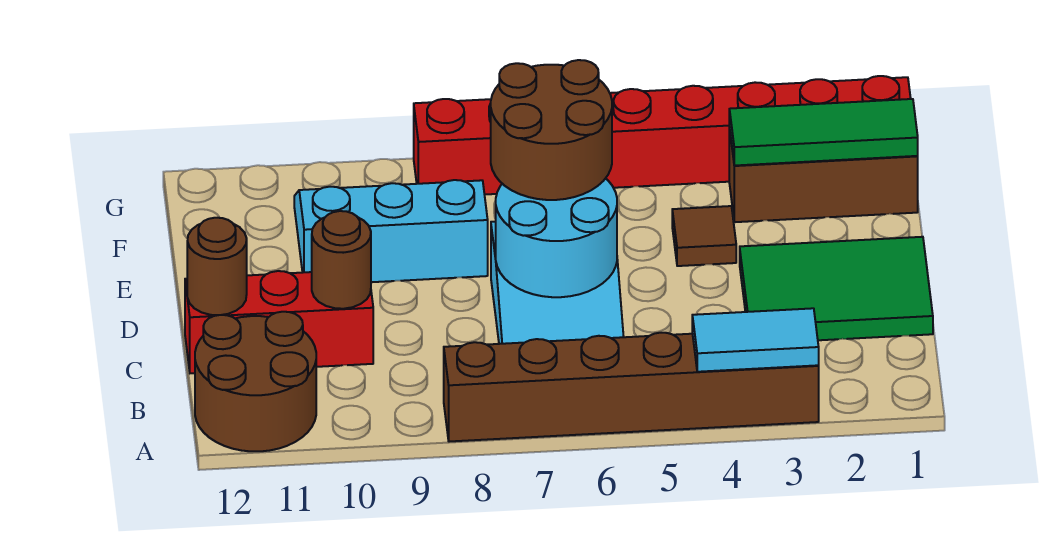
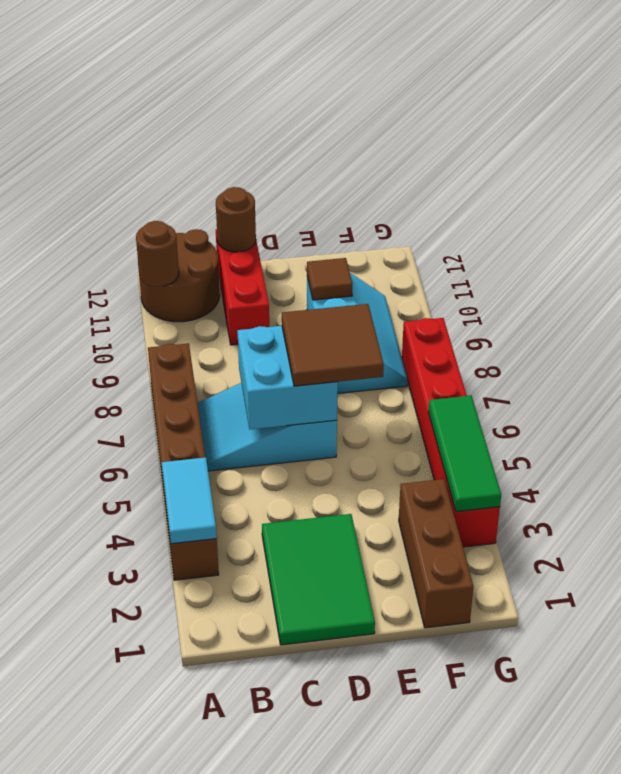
cyan 2x2 round brick [496,178,617,297] -> cyan 2x2 brick [237,326,338,429]
brown 1x1 round brick [312,211,371,309] -> brown 1x1 round brick moved to [136,221,179,287]
brown 2x2 round brick [491,60,612,200] -> brown 2x2 tile [282,304,384,386]
brown 1x1 tile [672,206,736,266] -> brown 1x1 tile moved to [307,258,353,300]
green 1x3 tile [729,99,918,166] -> green 1x3 tile moved to [428,396,501,512]
red 1x8 brick [414,76,911,195] -> red 1x6 brick [402,318,500,547]

